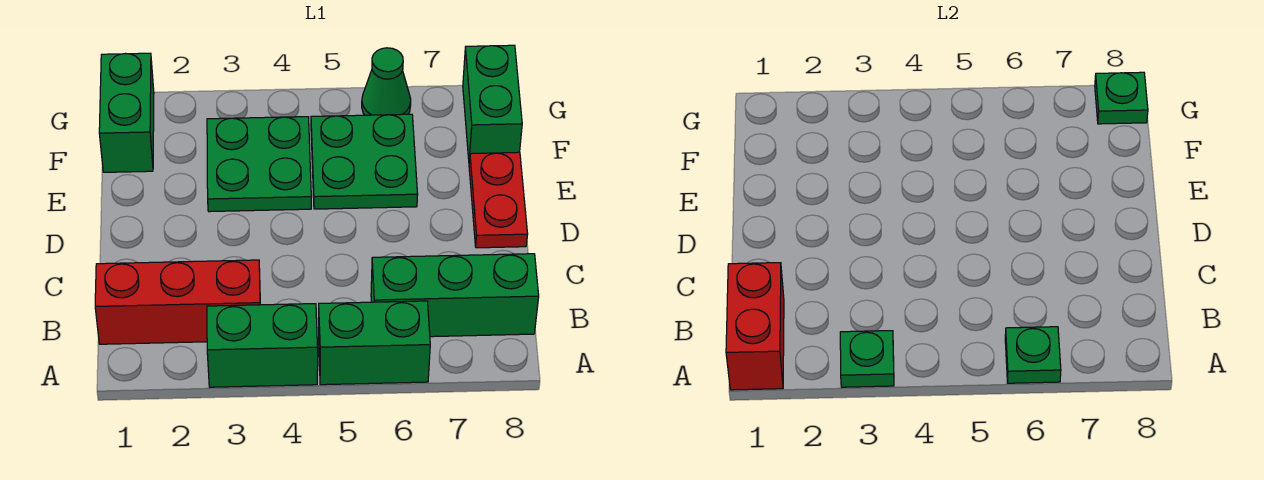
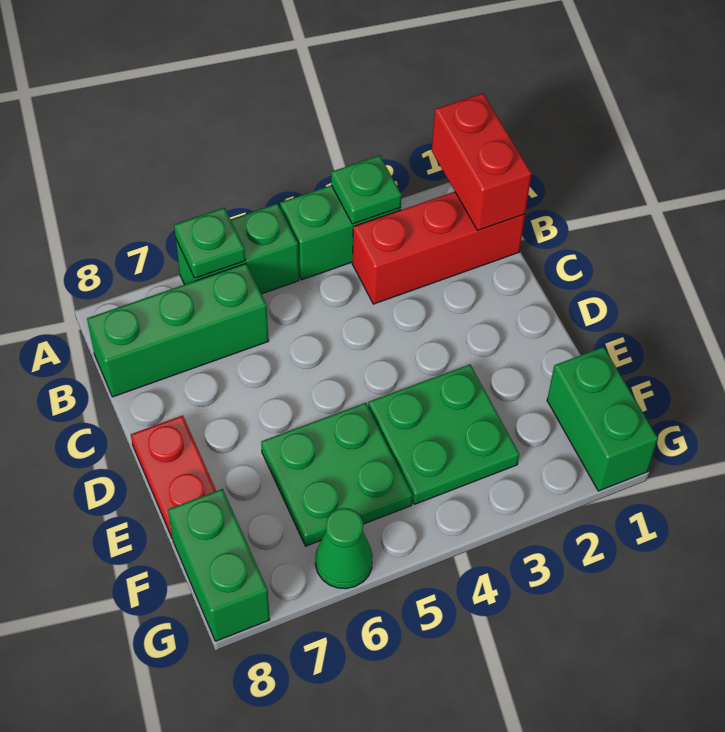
green 1x1 plate [1095,72,1148,124] -> none

